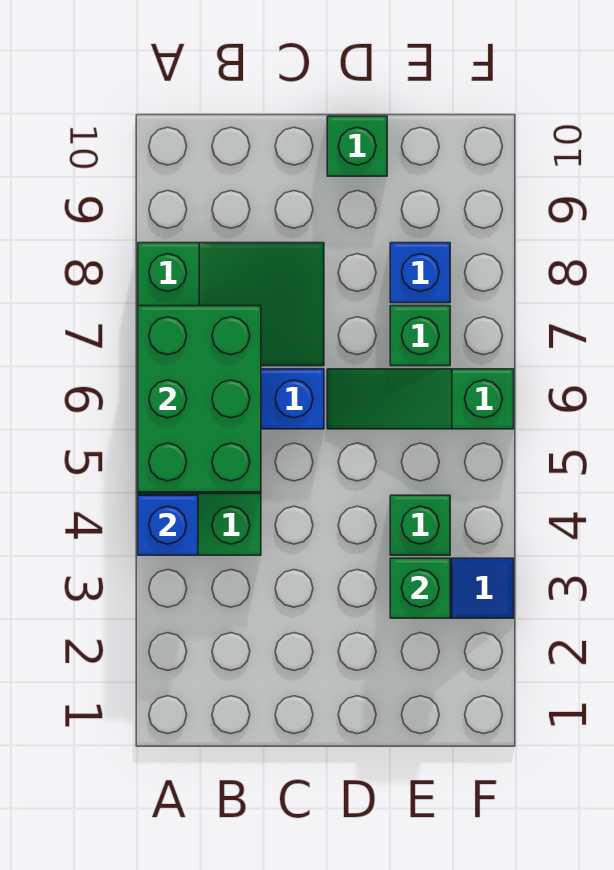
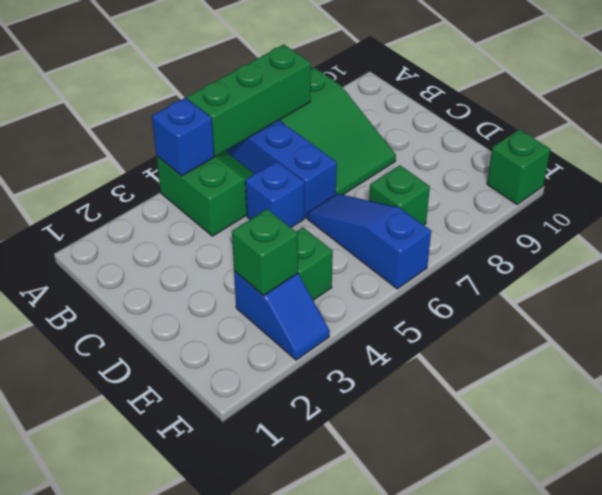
green 2x3 brick [138,306,261,492] -> green 1x3 brick [187,45,311,156]
green 1x3 slope [327,369,514,429] -> blue 1x3 slope [307,194,431,289]
green 1x1 brick [327,116,387,176] -> green 1x1 brick moved to [487,129,550,204]
blue 1x1 brick [390,243,450,303] -> blue 1x1 brick moved to [245,161,305,227]

